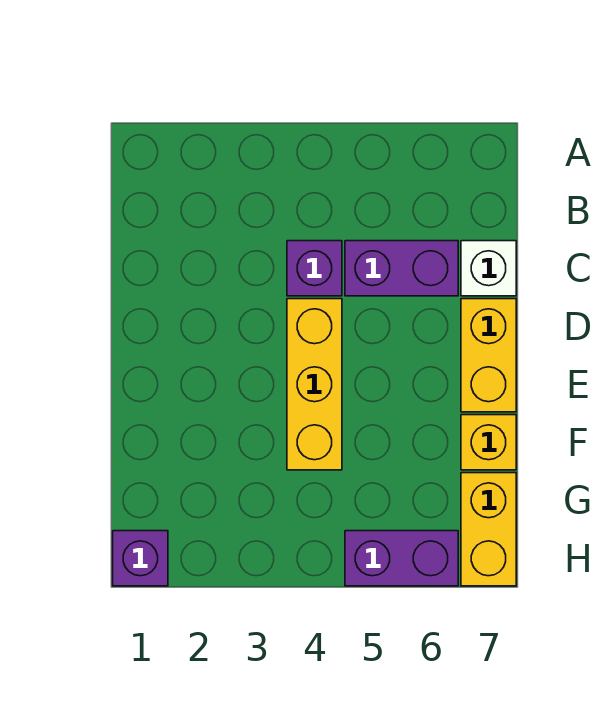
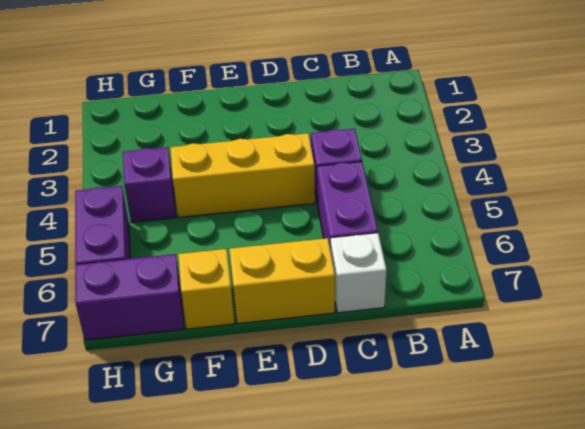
yellow 1x2 brick [461,473,516,586] -> purple 1x2 brick [75,254,184,340]
purple 1x1 brick [113,531,168,586] -> purple 1x1 brick moved to [123,147,176,222]

